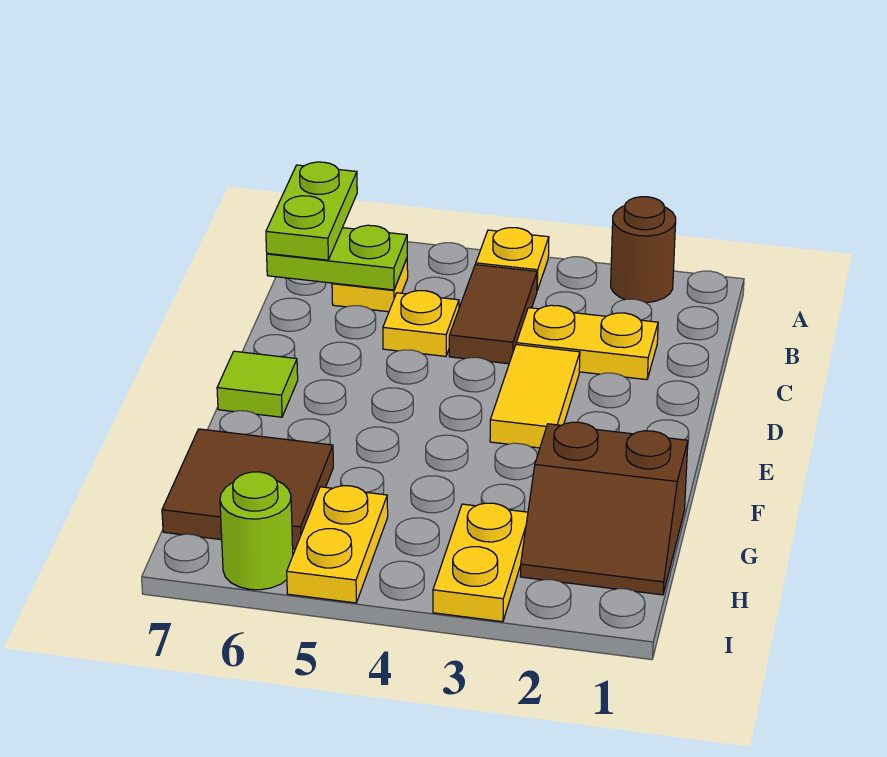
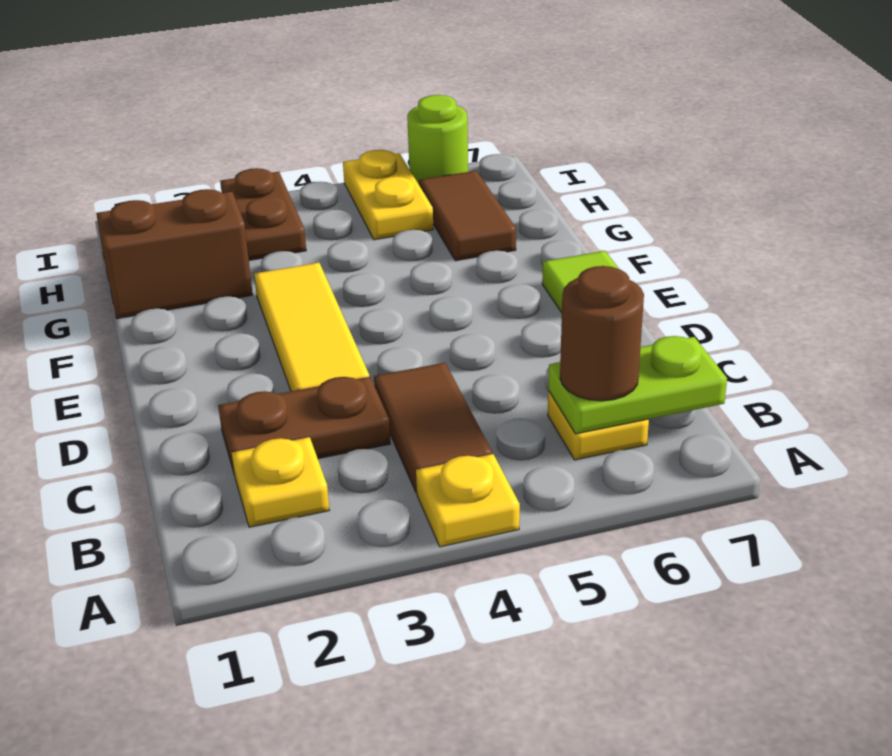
brown 1x1 round brick [611,197,676,303] -> brown 1x1 round brick moved to [560,266,644,401]
lime 1x2 plate [266,162,357,260] -> none
yellow 1x2 plate [516,305,658,380] -> brown 1x2 plate [218,377,390,475]
yellow 1x1 plate [383,291,459,356] -> yellow 1x1 plate moved to [232,437,329,527]
yellow 1x2 tile [490,345,580,448] -> yellow 1x3 tile [254,263,369,391]
brown 2x2 tile [162,429,333,549] -> brown 1x2 tile [419,171,516,261]
yellow 1x2 plate [433,503,528,622] -> brown 1x2 plate [220,168,306,260]

